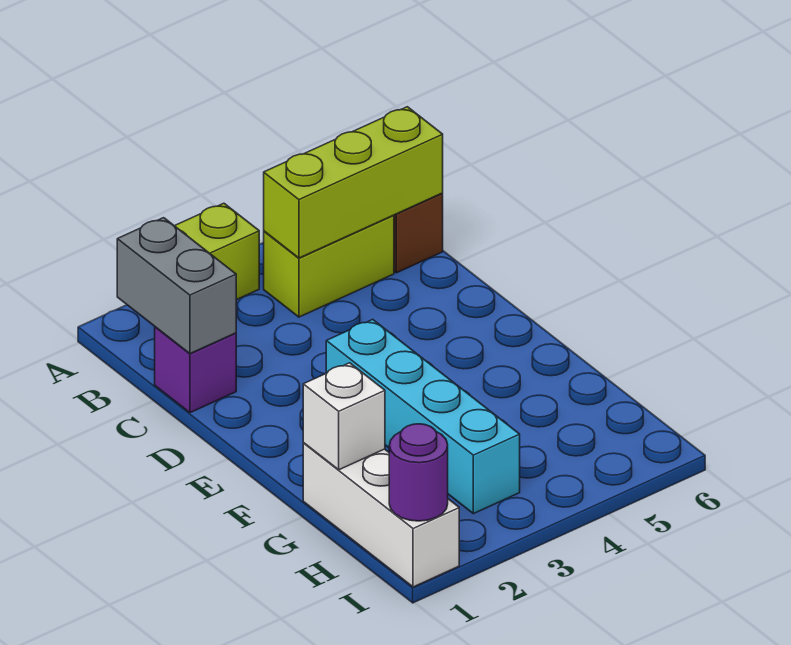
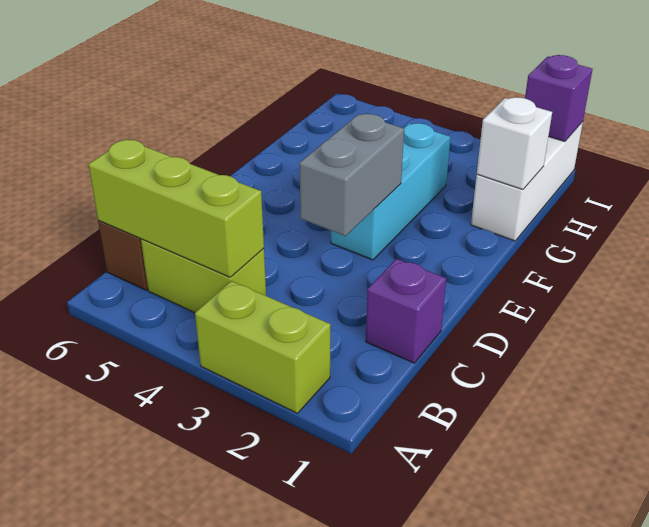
grey 1x2 brick [117,218,236,354] -> grey 1x2 brick moved to [299,114,404,236]
cyan 1x4 brick [326,319,520,514] -> cyan 1x3 brick [331,123,450,260]
purple 1x1 round brick [389,424,448,521] -> purple 1x1 brick [525,55,593,142]

